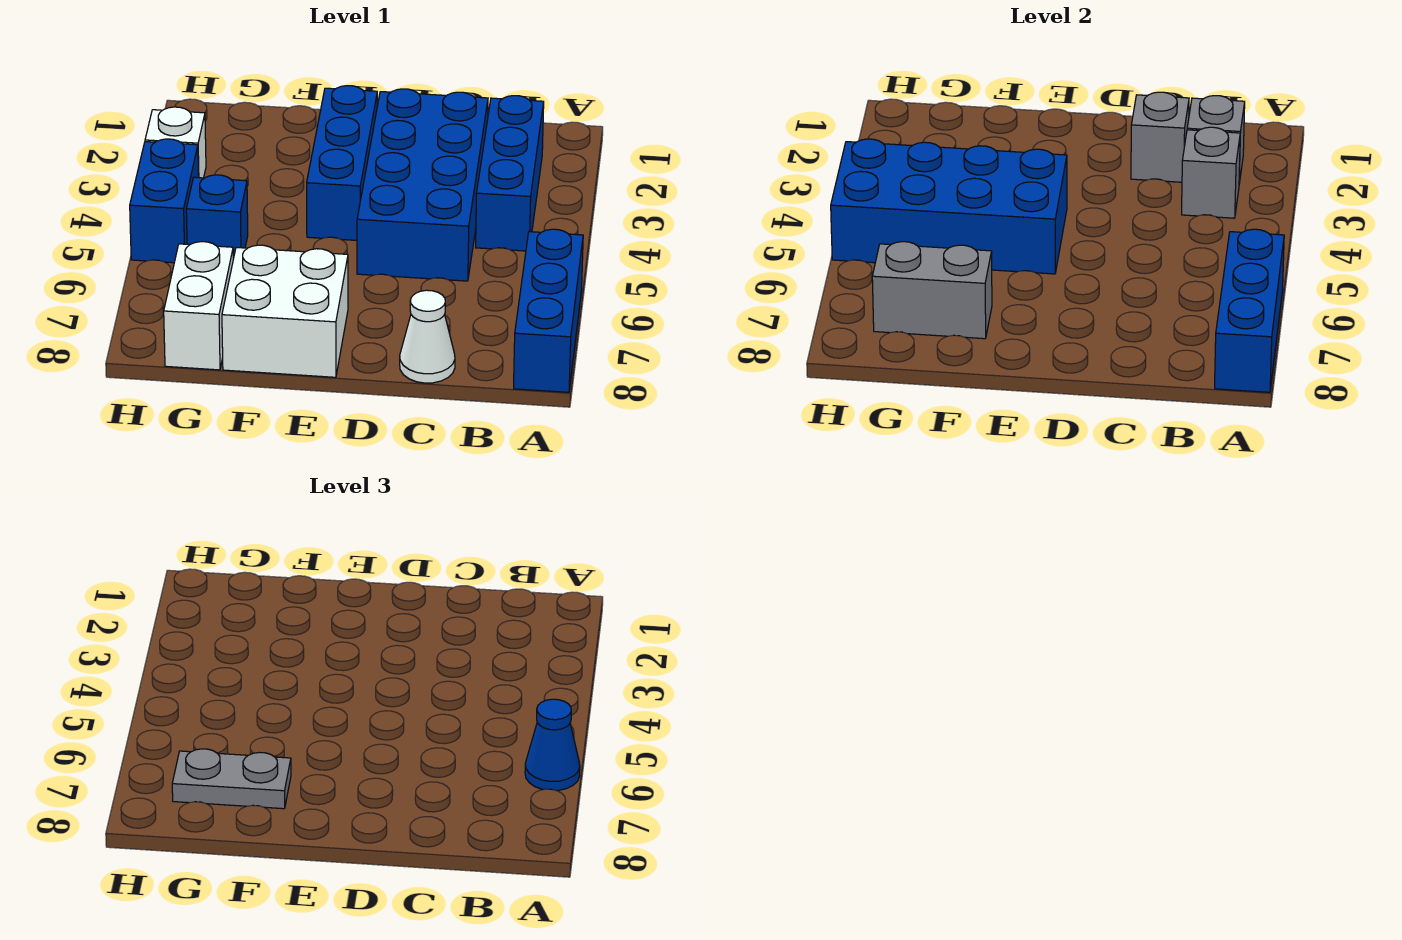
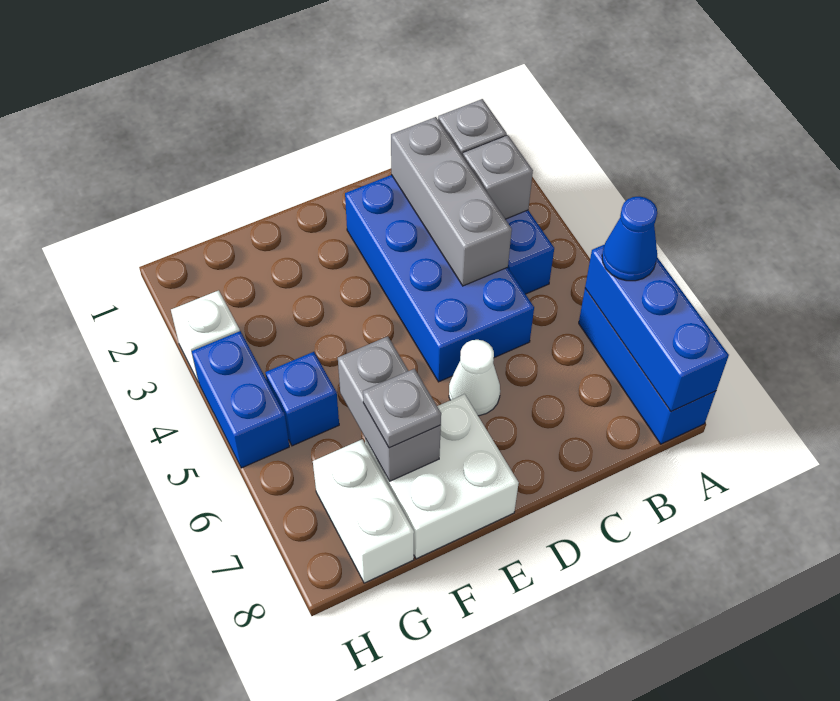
grey 1x1 brick [1131,92,1189,182] -> grey 1x3 brick [391,117,512,286]
white 1x1 cone [400,290,455,383] -> white 1x1 cone moved to [449,340,500,416]
blue 1x3 brick [307,86,377,240] -> none
blue 2x4 brick [831,139,1067,274] -> none
grey 1x2 brick [872,242,992,339] -> grey 1x2 brick turned to [338,336,441,481]
grey 1x2 plate [172,749,291,809] -> grey 1x1 plate [363,369,441,448]

